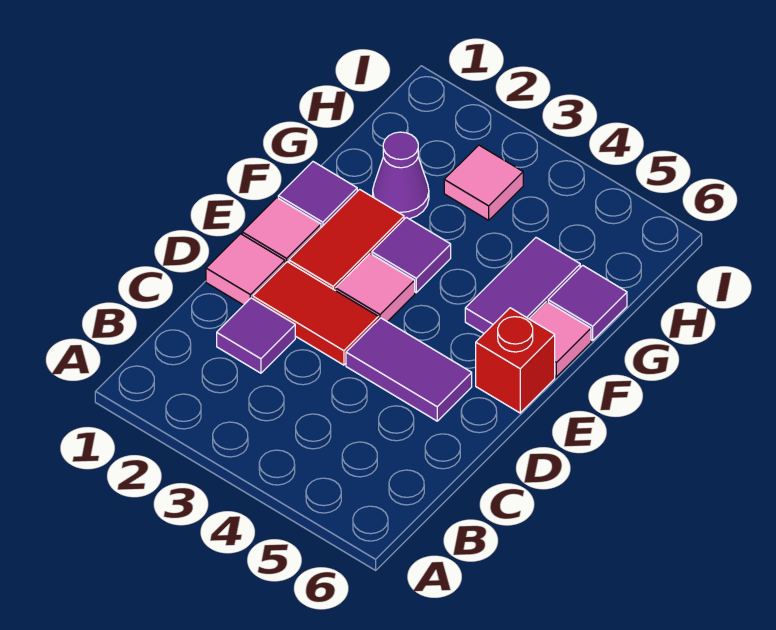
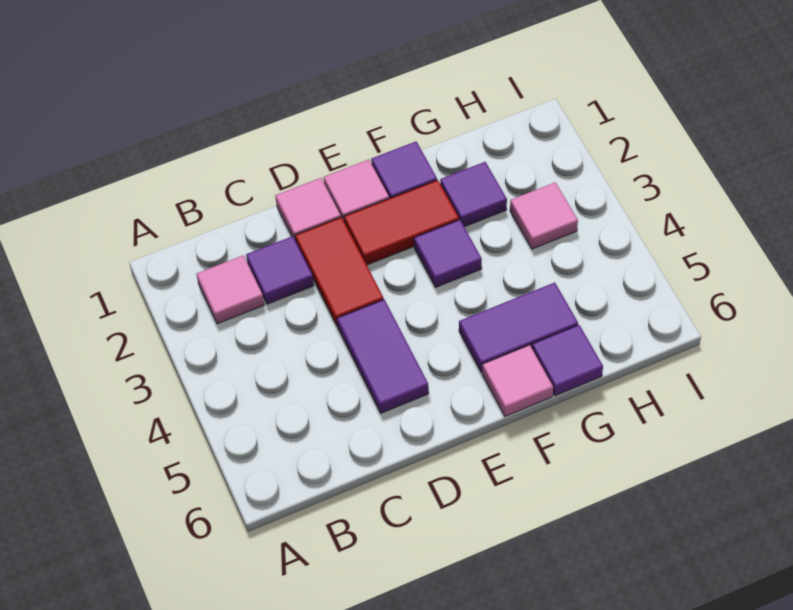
pink 1x1 tile [336,254,415,322] -> pink 1x1 tile moved to [196,255,264,324]
red 1x1 brick [476,308,555,413] -> none
purple 1x1 cone [373,132,429,219] -> purple 1x1 tile [440,162,507,227]

